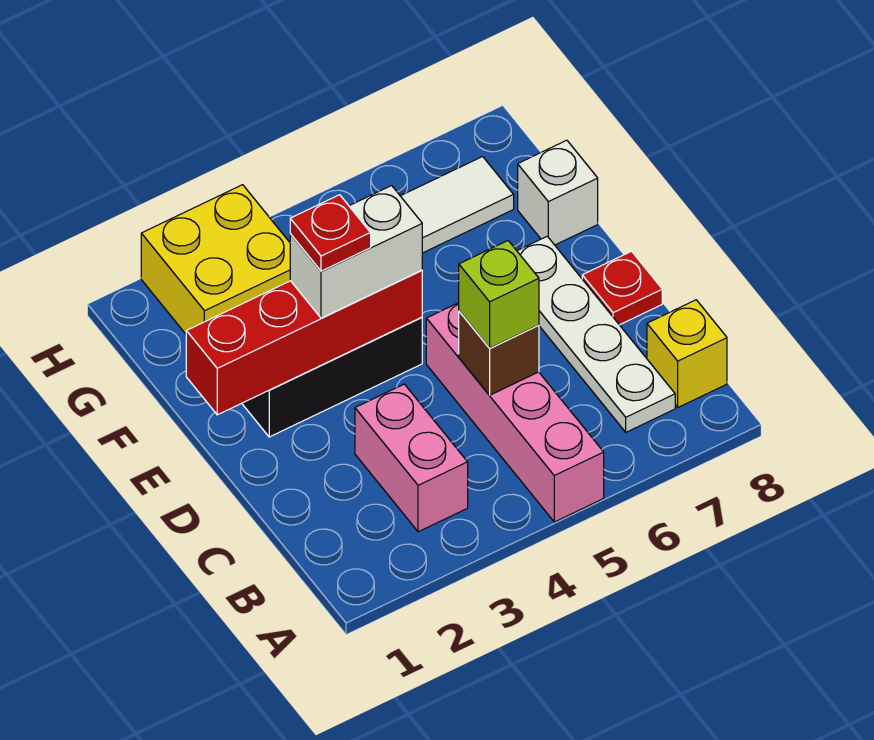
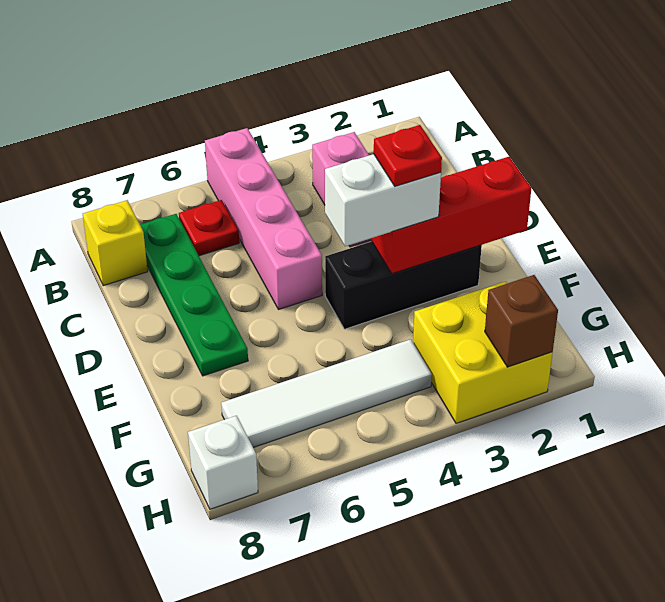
white 1x4 plate [517,236,675,432] -> green 1x4 plate [140,214,248,376]
brown 1x1 brick [459,311,539,395] -> brown 1x1 brick moved to [485,275,558,367]
lime 1x1 brick [459,241,539,348] -> none
red 1x1 plate [582,251,662,325] -> red 1x1 plate moved to [179,200,239,256]
red 1x4 brick [186,270,422,415] -> red 1x3 brick [372,157,531,274]
white 1x1 brick [518,140,598,245] -> white 1x1 brick moved to [188,416,258,509]

